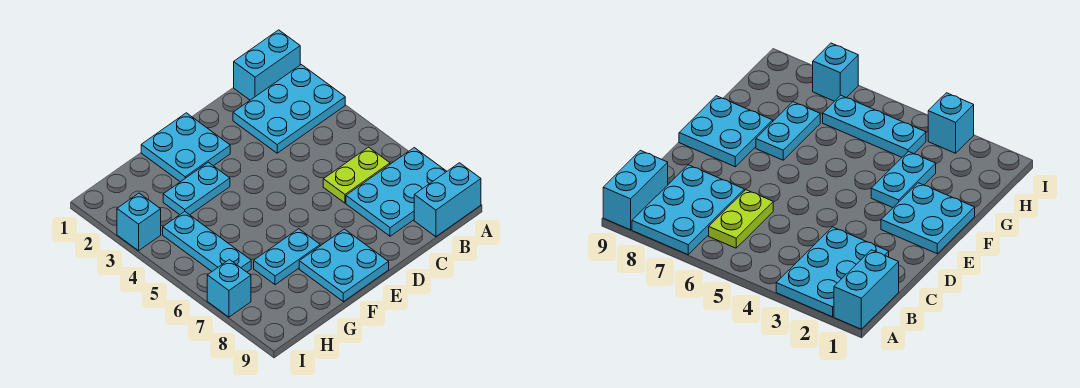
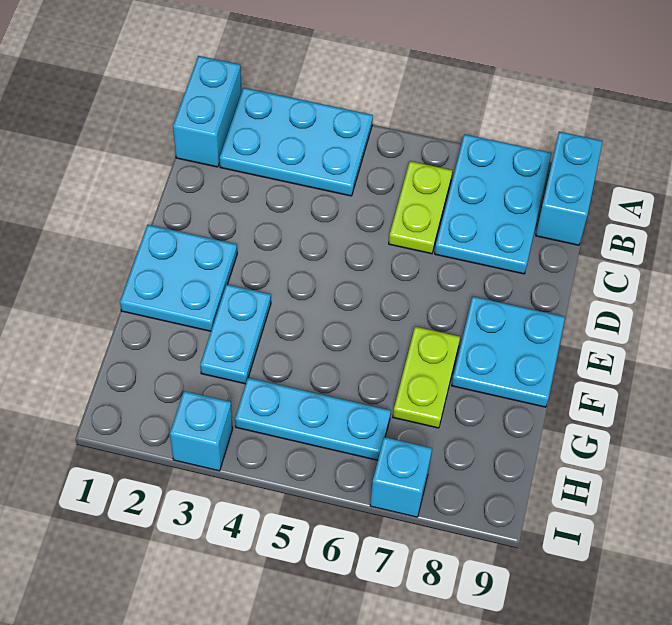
cyan 2x3 plate [233,65,345,153] -> cyan 2x3 plate turned to [220,88,373,196]
cyan 1x2 plate [254,229,320,285] -> lime 1x2 plate [393,327,460,428]

